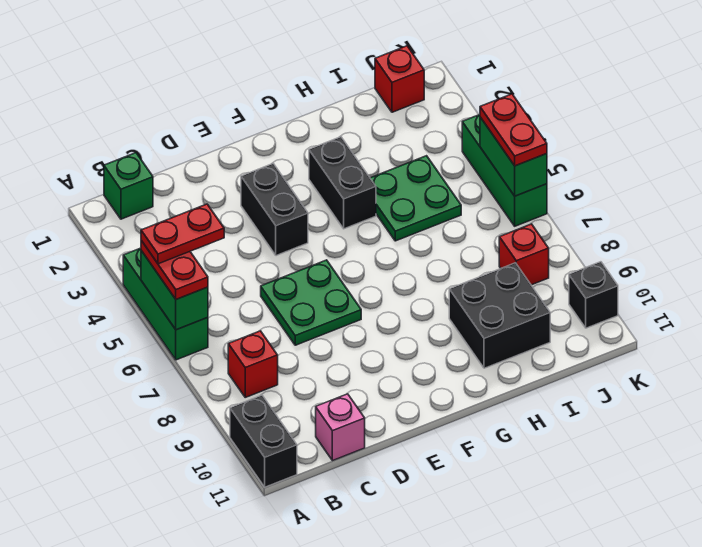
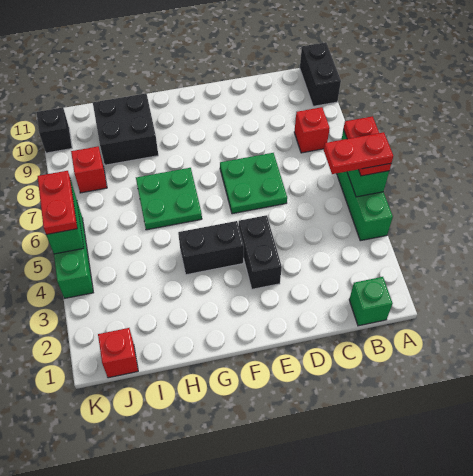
pink 1x1 brick [316,394,365,461] -> none
black 1x2 brick [309,137,376,229] -> black 1x2 brick turned to [178,221,244,275]
green 2x2 plate [370,156,461,241] -> green 2x2 plate moved to [136,168,202,230]

